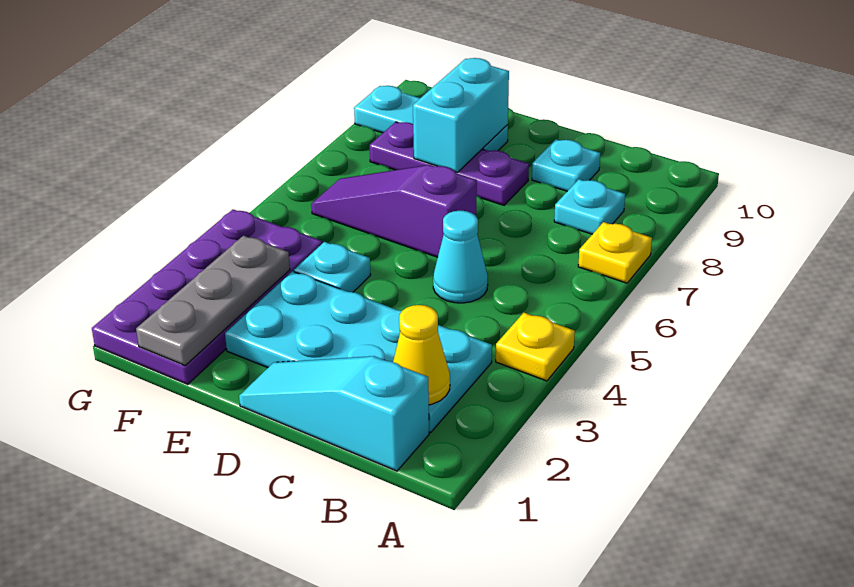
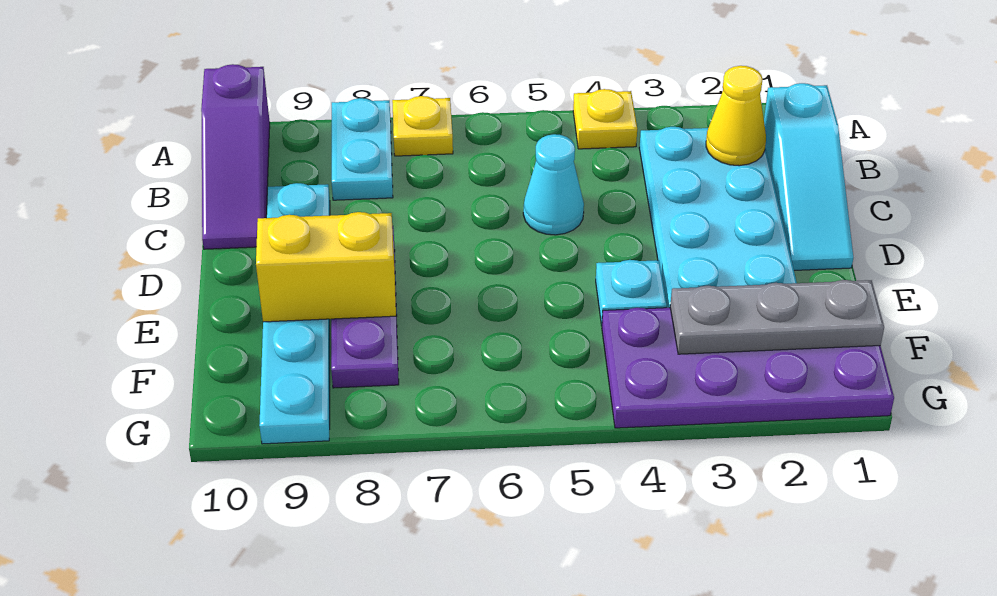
cyan 1x1 plate [554,179,625,234] -> cyan 1x2 plate [332,98,393,200]
purple 1x3 slope [311,165,477,257] -> purple 1x3 slope moved to [201,64,270,249]
cyan 1x2 brick [413,58,509,173] -> yellow 1x2 brick [256,212,396,322]

